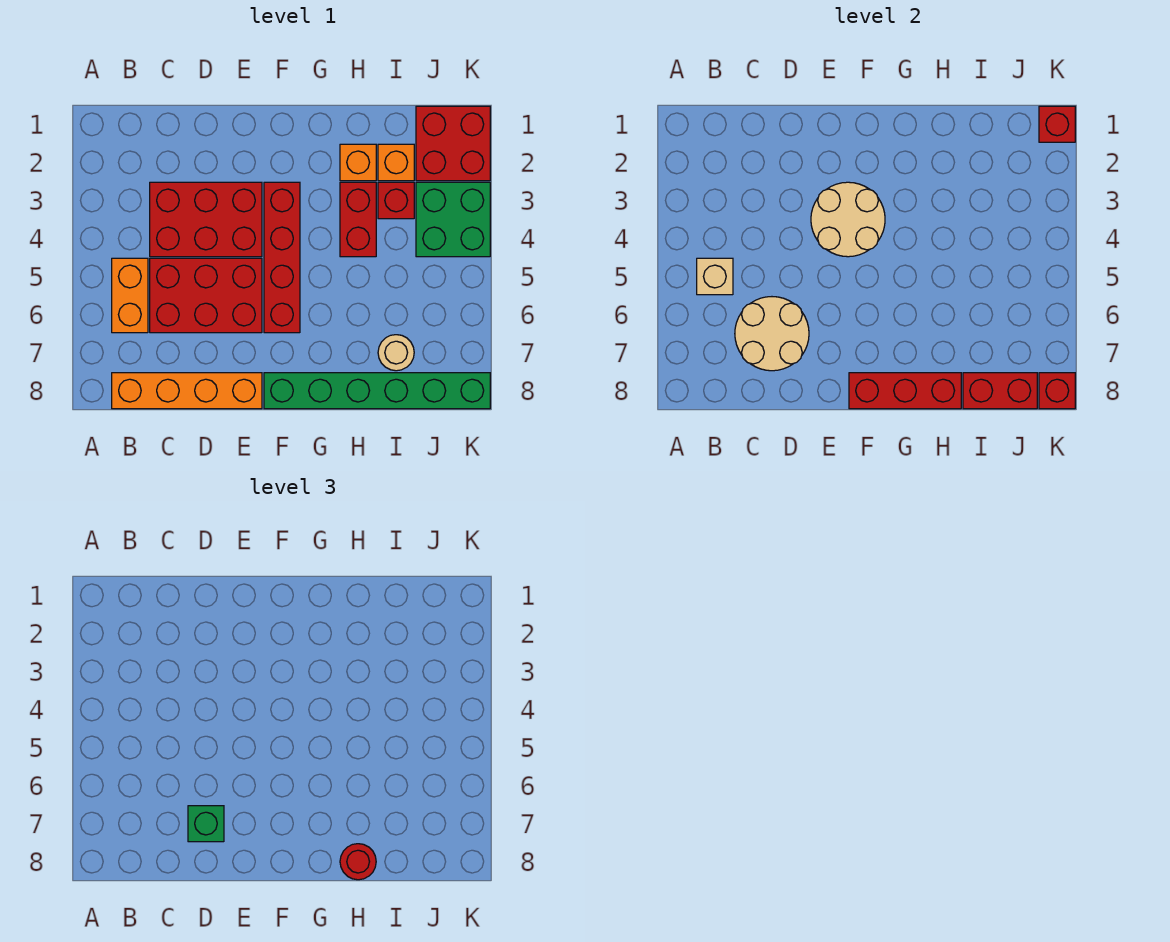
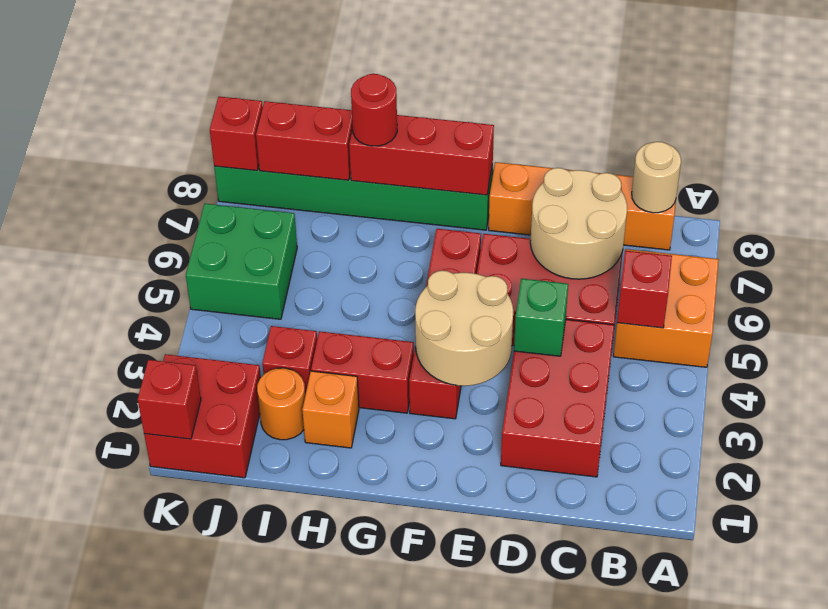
orange 1x2 brick [112,258,148,333] -> orange 2x2 brick [613,249,719,367]
tan 1x1 brick [697,258,733,295] -> red 1x1 brick [617,251,672,328]
red 2x3 brick [150,182,262,257] -> red 2x3 brick turned to [501,319,614,477]
green 1x1 brick [188,806,224,842] -> green 1x1 brick moved to [514,279,568,356]
red 1x2 brick [340,182,376,257] -> red 1x2 brick turned to [311,331,414,413]
orange 1x1 brick [378,144,414,181] -> orange 1x1 round brick [257,368,305,440]
tan 1x1 round brick [378,335,414,371] -> tan 1x1 round brick moved to [632,142,681,213]
green 2x2 brick [416,182,490,257] -> green 2x2 brick moved to [186,204,297,319]

